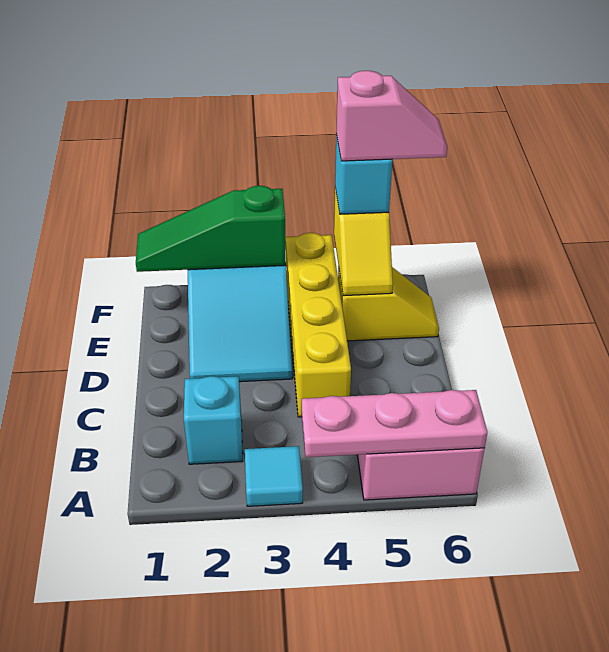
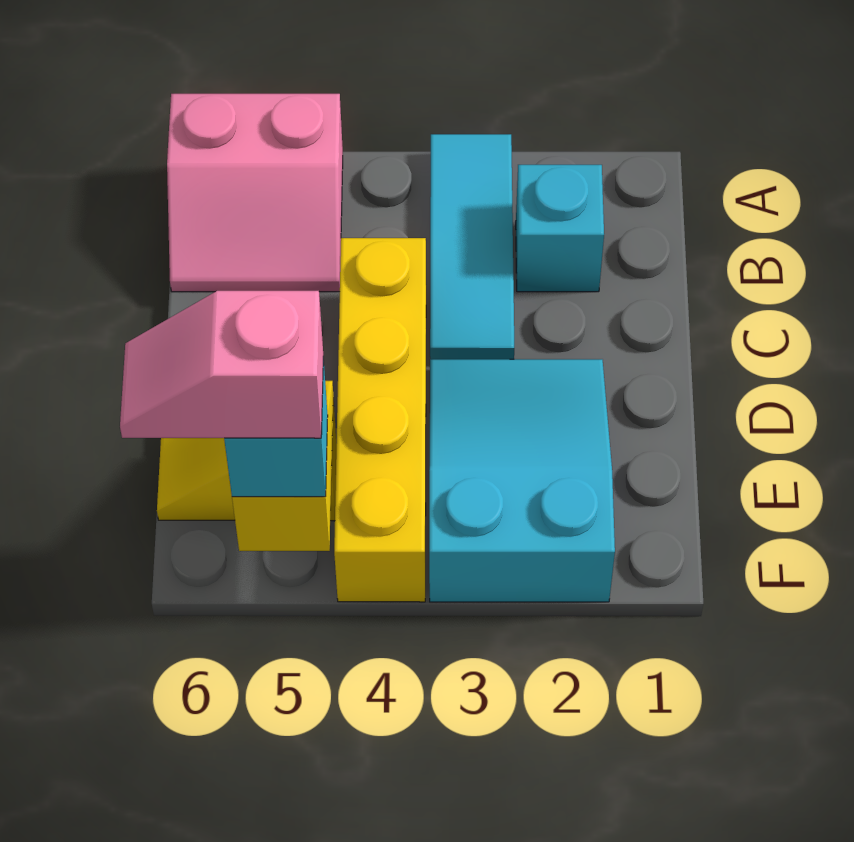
cyan 1x1 tile [245,446,303,506] -> cyan 1x3 tile [430,134,514,359]
pink 1x3 plate [302,390,487,457] -> none
green 1x3 slope [136,186,286,272] -> none

